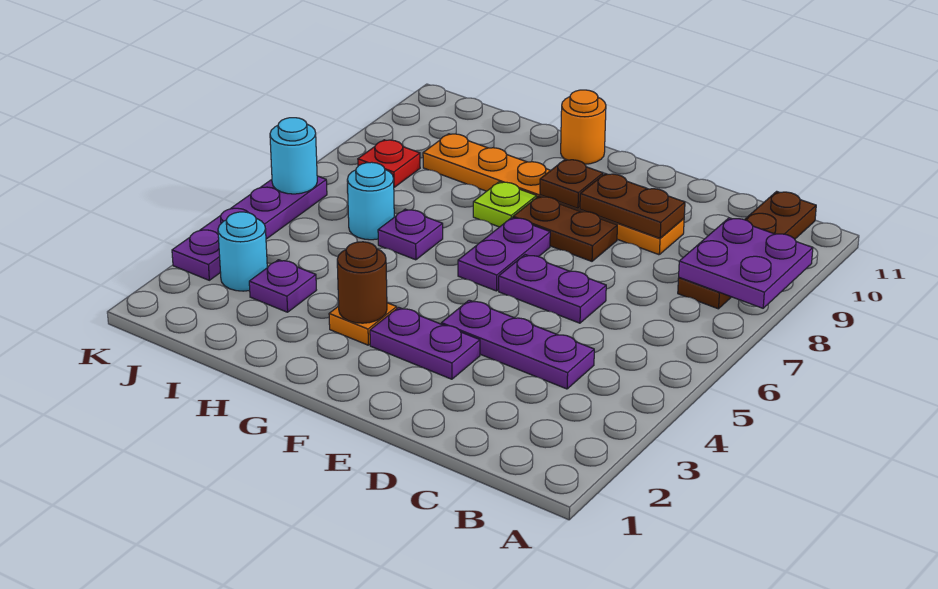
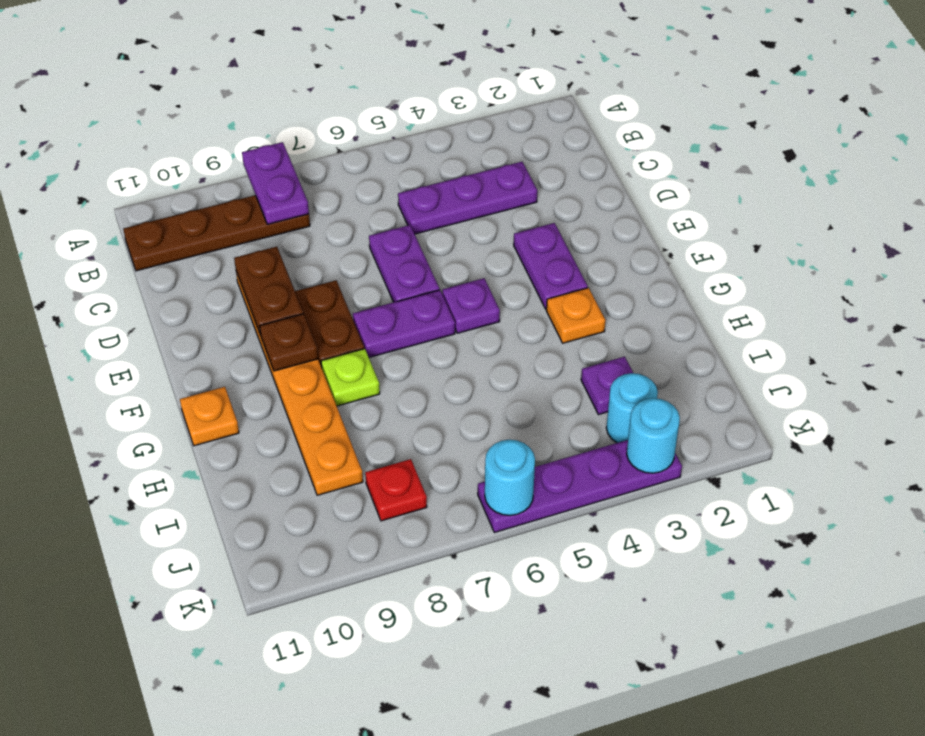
purple 2x2 plate [679,218,813,308] -> purple 1x2 plate [242,142,309,224]
purple 1x3 plate [441,300,594,389] -> purple 1x3 plate turned to [398,162,537,234]
brown 1x1 round brick [337,242,387,323] -> none
orange 1x1 round brick [561,90,606,164] -> orange 1x1 plate [180,387,239,446]
purple 1x1 plate [378,209,443,260] -> purple 1x1 plate moved to [442,278,500,333]
cyan 1x1 round brick [347,162,394,240] -> cyan 1x1 round brick moved to [627,398,680,473]

